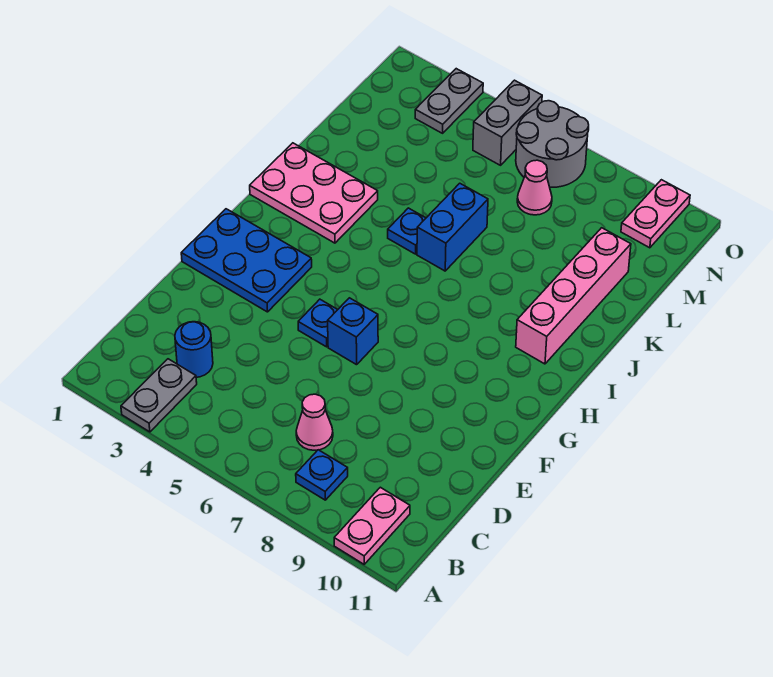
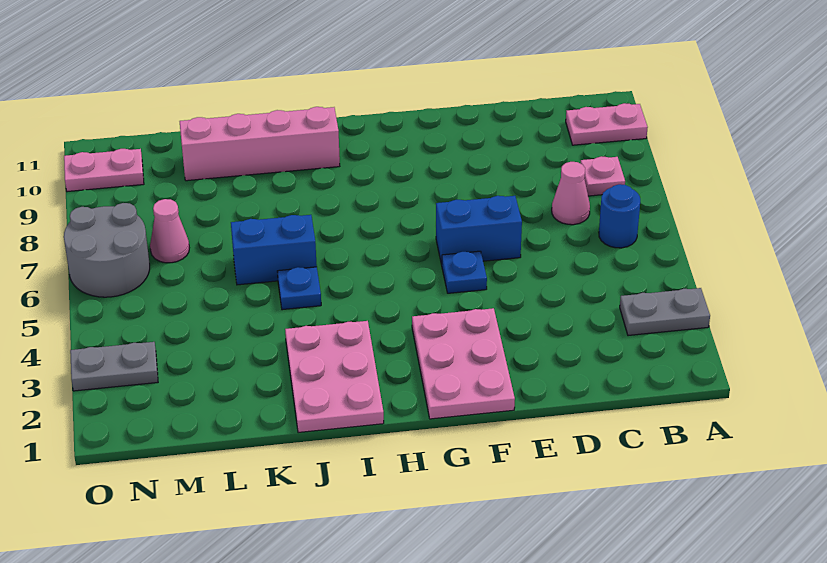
blue 1x1 plate [296,450,348,500] -> pink 1x1 plate [581,156,625,196]
blue 1x1 round brick [175,322,213,377] -> blue 1x1 round brick moved to [599,184,640,248]
blue 2x3 plate [181,209,312,312] -> pink 2x3 plate [412,308,515,419]
blue 1x1 brick [328,298,378,365] -> blue 1x2 brick [436,196,522,265]
grey 1x2 brick [473,80,542,165] -> none

